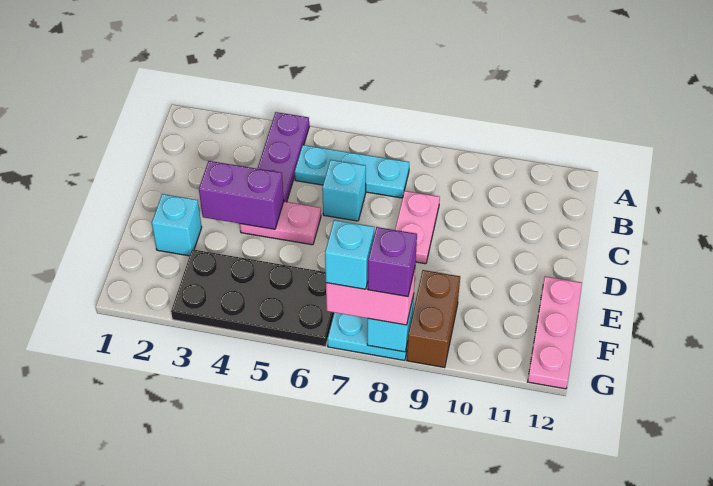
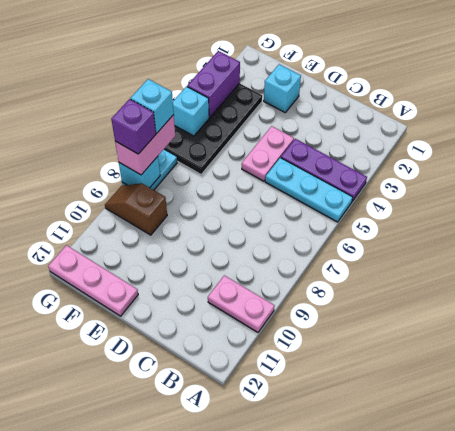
cyan 1x3 plate [295,145,409,198] -> cyan 1x3 plate turned to [265,158,353,222]
cyan 1x1 brick [322,160,366,221] -> cyan 1x1 brick moved to [173,86,209,136]
pink 1x2 plate [395,191,440,264] -> pink 1x2 plate moved to [208,275,274,332]
purple 1x2 brick [199,161,284,229] -> purple 1x2 brick moved to [187,51,240,118]
brown 1x2 brick [407,270,460,368] -> brown 1x2 slope [105,183,167,235]

